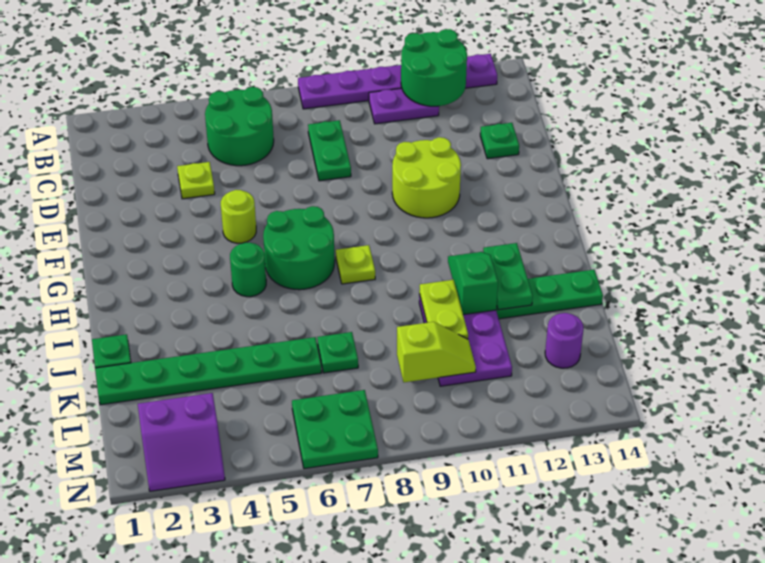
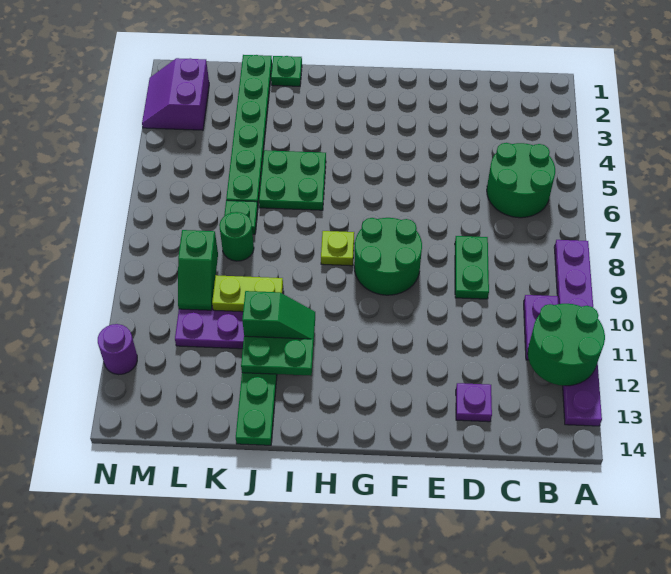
green 1x2 plate [308,120,351,181] -> green 1x2 plate turned to [455,236,489,299]
lime 1x1 plate [177,162,215,199] -> none
green 1x1 plate [480,123,519,159] -> purple 1x1 plate [456,383,492,422]
lime 2x2 round brick [392,137,461,218] -> none
lime 1x1 round brick [221,190,256,243] -> none
green 2x2 round brick [263,206,335,290] -> green 2x2 round brick moved to [354,218,422,295]
green 1x1 round brick [230,242,266,297] -> green 1x1 round brick moved to [219,212,254,261]
lime 1x2 slope [397,322,476,382] -> green 1x2 slope [178,230,218,310]
purple 1x1 round brick [545,313,584,368] -> purple 1x1 round brick moved to [98,324,137,375]
green 2x2 plate [292,390,378,469] -> green 2x2 plate moved to [259,150,326,210]

